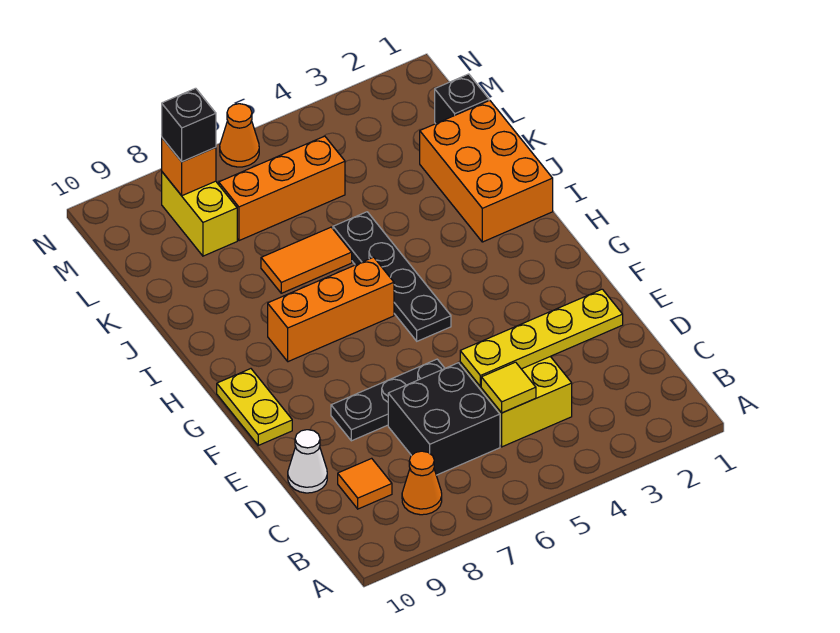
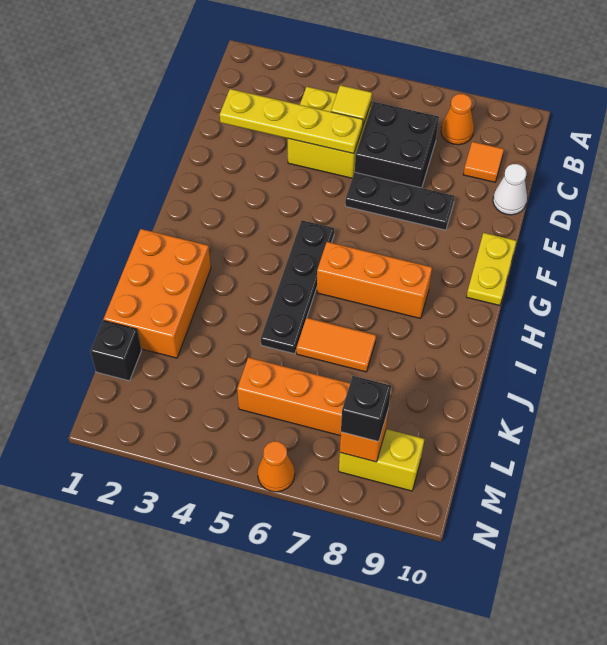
yellow 1x2 brick [162,172,237,256] -> yellow 1x2 brick turned to [339,429,424,491]

